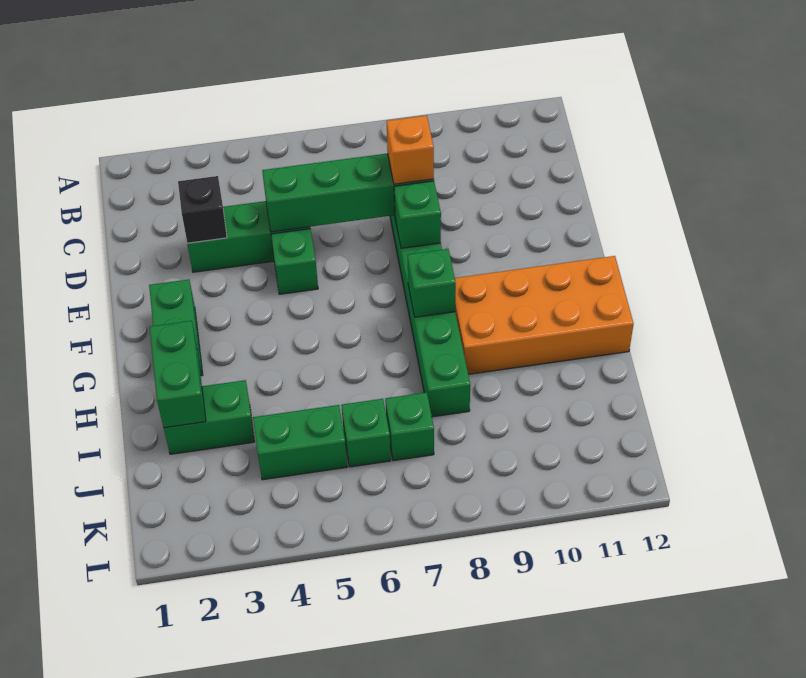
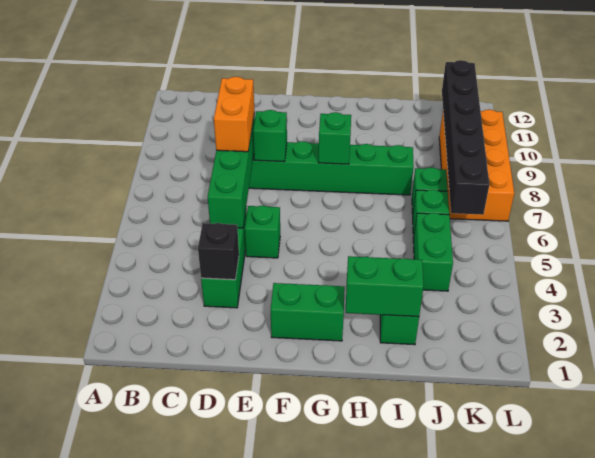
orange 1x1 brick [387,115,434,184] -> orange 1x2 brick [214,77,254,152]
orange 2x4 brick [455,256,634,374] -> orange 2x4 brick moved to [439,109,514,221]
none -> black 1x6 brick [442,60,489,215]

